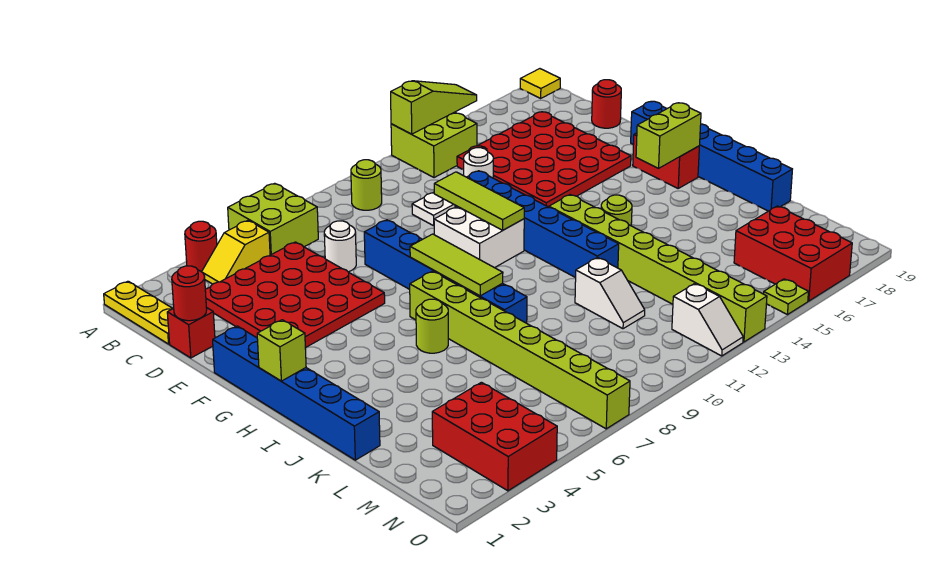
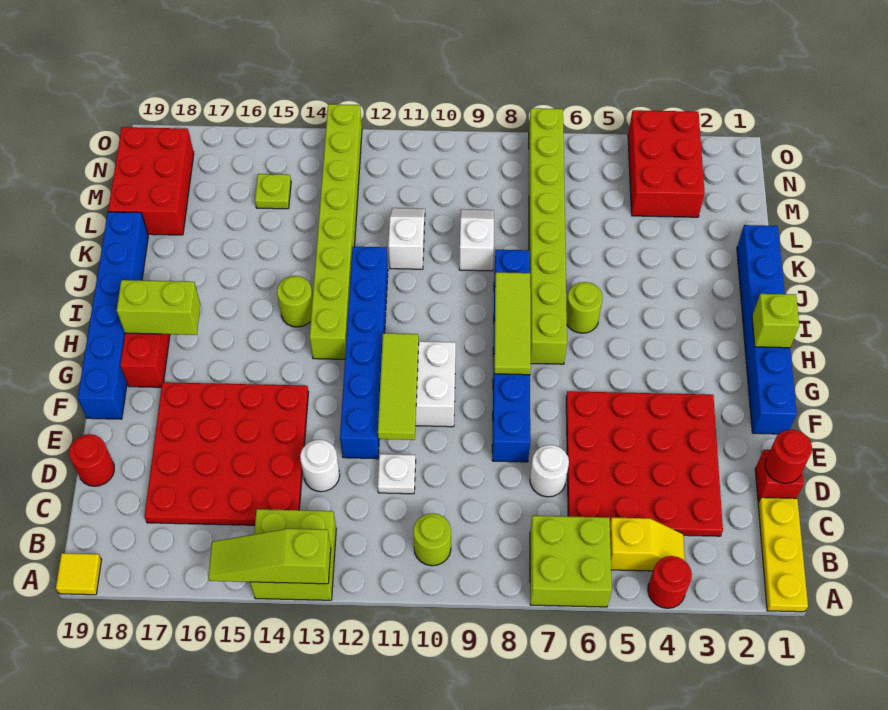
red 2x3 brick [734,206,852,301] -> red 2x3 brick moved to [108,127,194,235]
white 1x2 slope [672,284,743,356] -> white 1x2 slope moved to [459,209,494,271]
lime 1x1 plate [764,279,808,315] -> lime 1x1 plate moved to [255,174,291,209]

